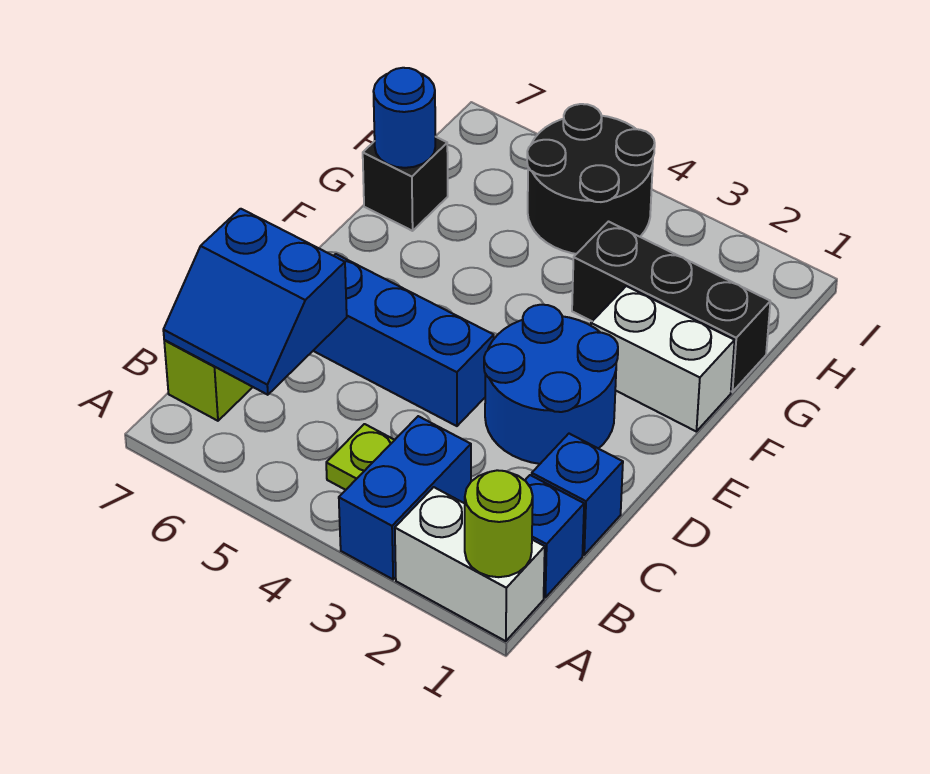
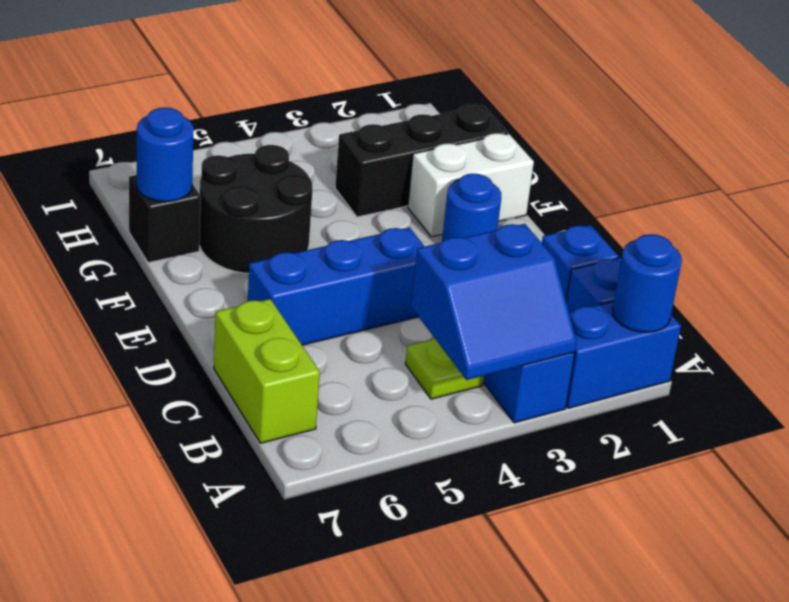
white 1x2 brick [395,487,545,641] -> blue 1x2 brick [566,301,681,408]
lime 1x1 round brick [465,470,533,577] -> blue 1x1 round brick [612,234,682,332]
blue 2x2 slope [163,209,347,395] -> blue 2x2 slope moved to [411,224,577,380]
blue 2x2 round brick [484,305,618,464] -> blue 1x1 round brick [442,174,501,242]
black 2x2 round brick [527,104,655,254] -> black 2x2 round brick moved to [199,145,313,274]

